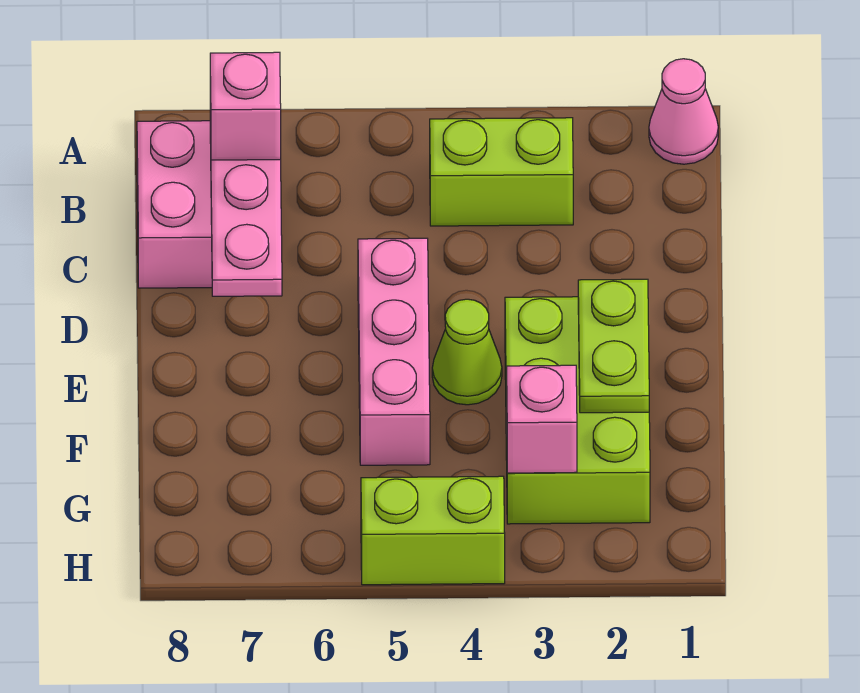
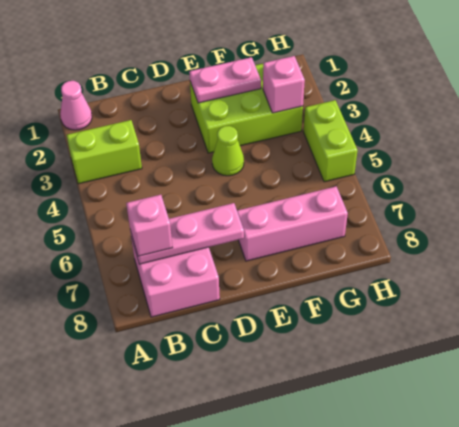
lime 1x2 brick [430,118,573,226] -> lime 1x2 brick turned to [67,120,142,184]
pink 1x3 brick [358,238,430,465] -> pink 1x3 brick moved to [237,186,348,261]
lime 1x2 plate [578,279,649,413] -> pink 1x2 plate [189,57,261,103]

